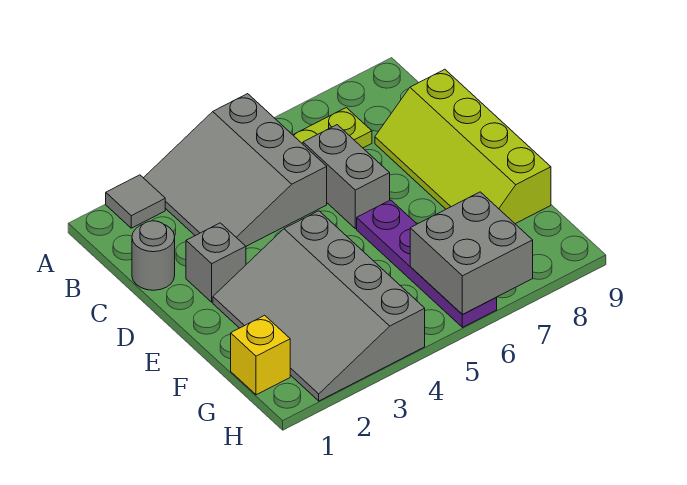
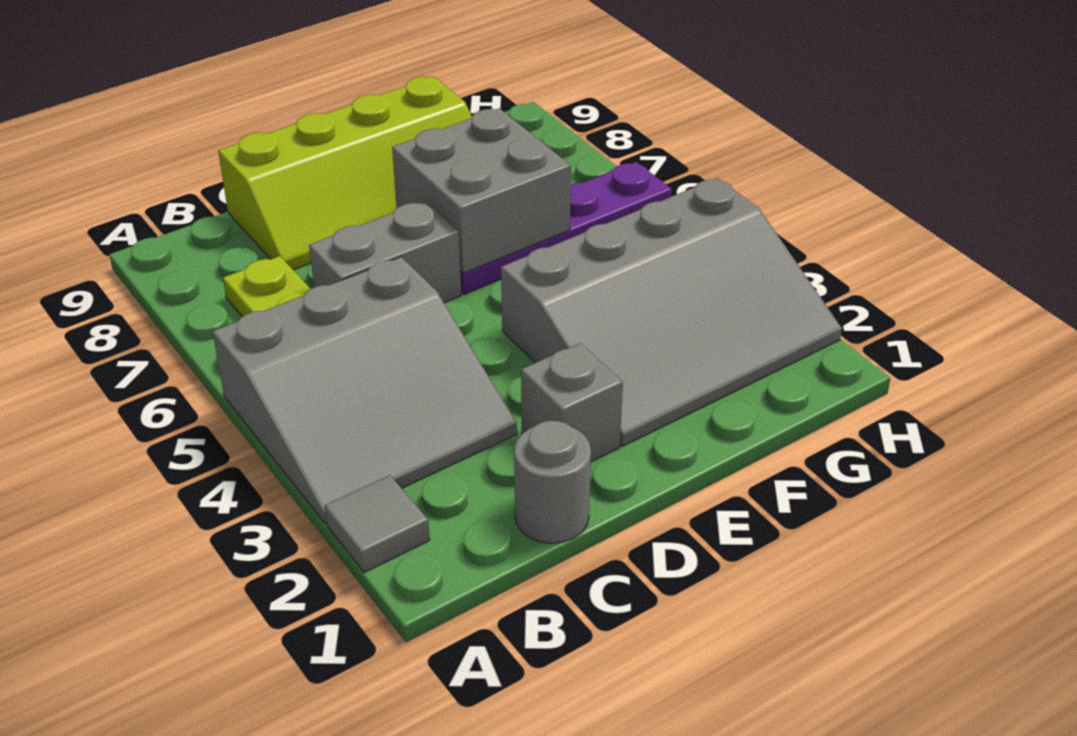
yellow 1x1 brick [231,315,290,395] -> none
grey 2x2 brick [410,192,533,315] -> grey 2x2 brick moved to [392,108,571,273]

